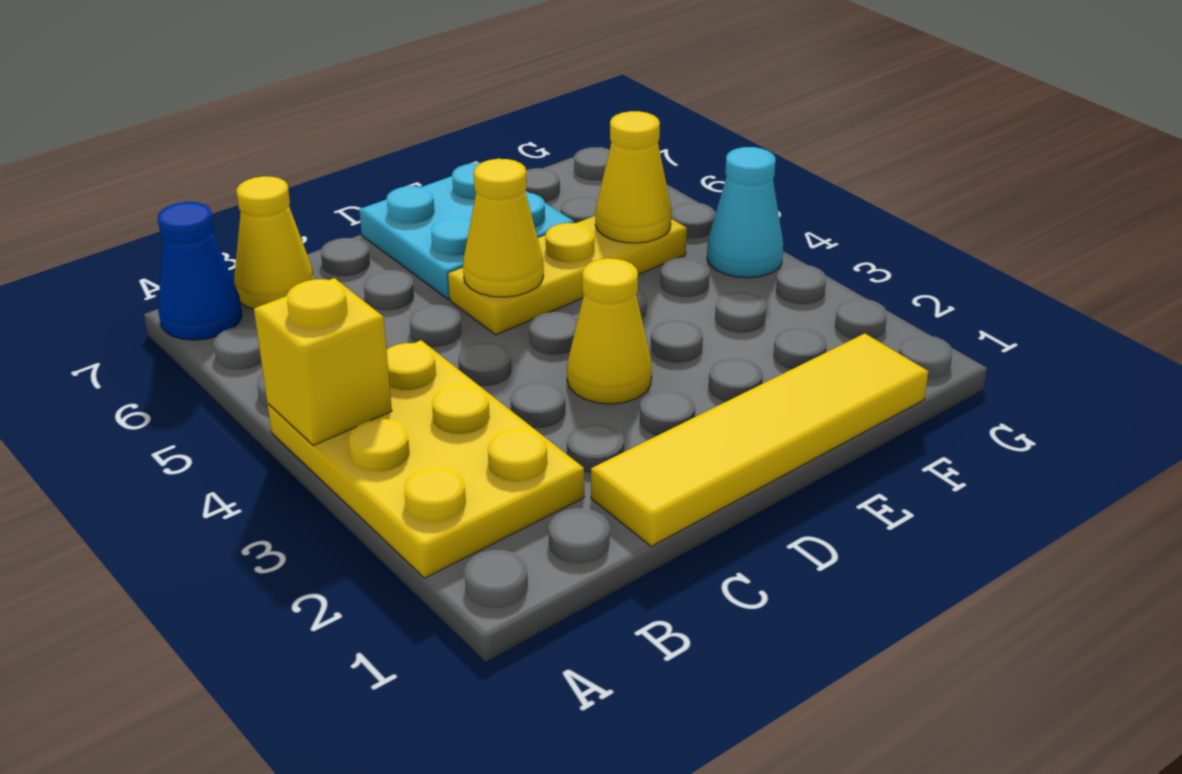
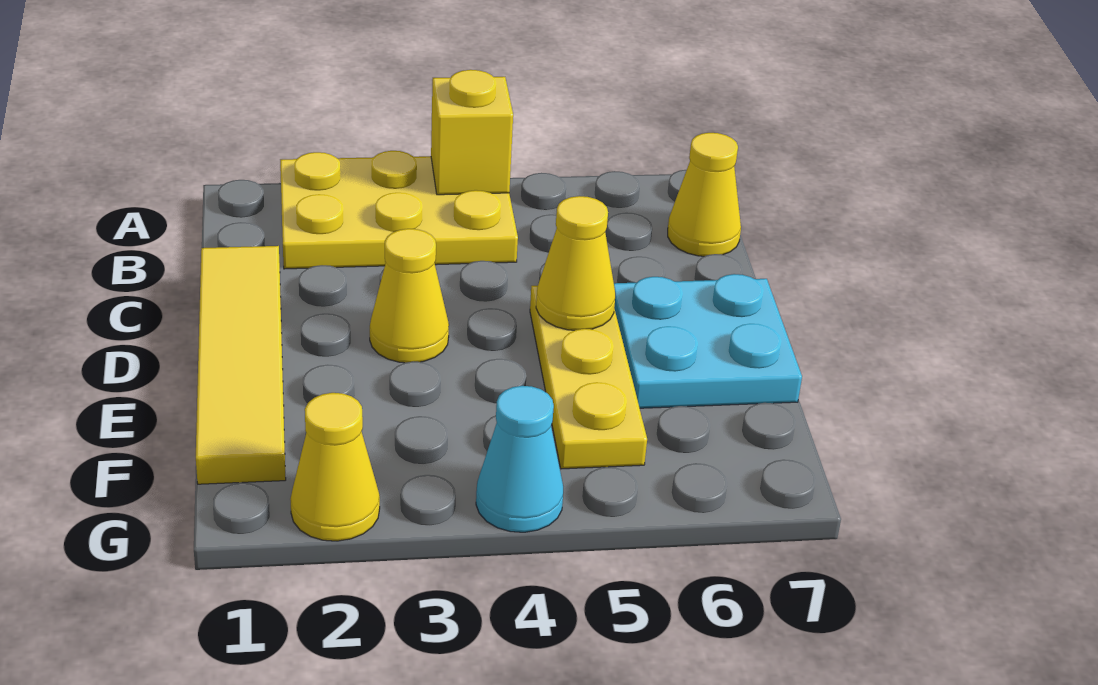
blue 1x1 cone [158,202,242,340] -> none
yellow 1x1 cone [595,111,671,243] -> yellow 1x1 cone moved to [290,393,380,541]

